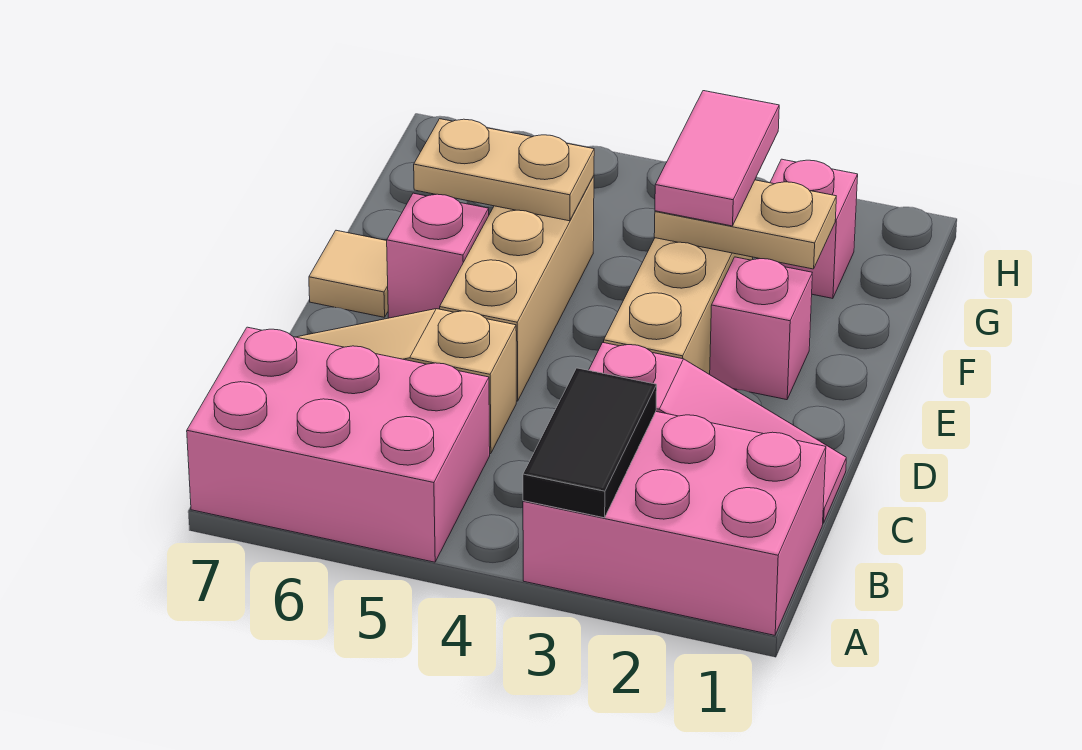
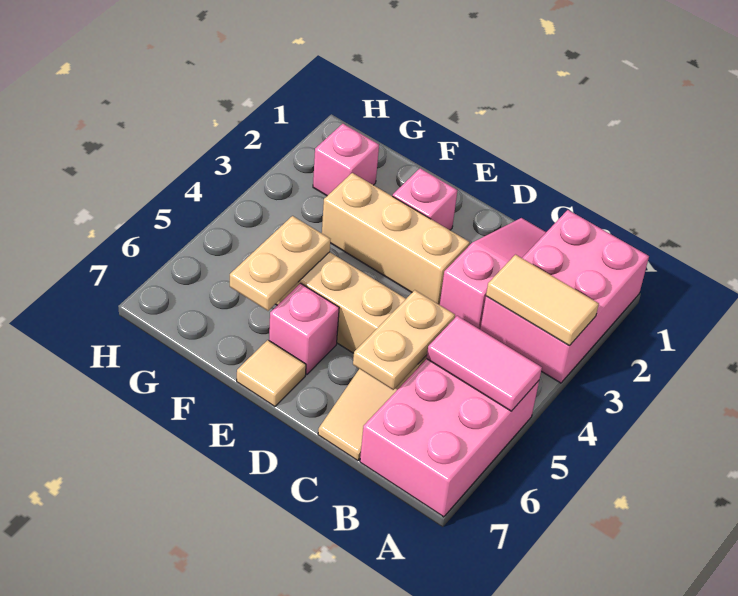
black 1x2 tile [523,368,657,518] -> tan 1x2 tile [486,255,599,346]
tan 1x2 plate [654,180,836,269] -> tan 1x2 plate moved to [353,290,455,390]
pink 1x2 tile [655,91,779,226] -> pink 1x2 tile moved to [427,316,542,411]

